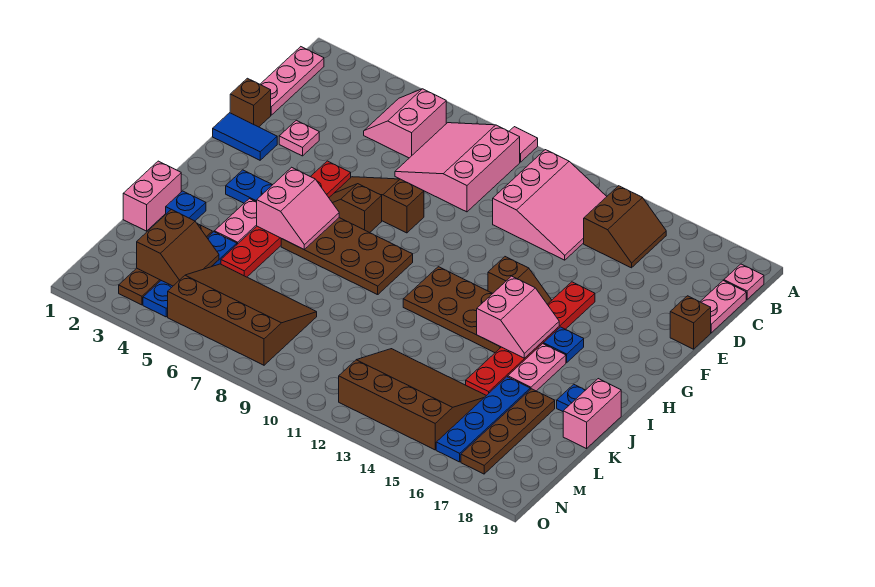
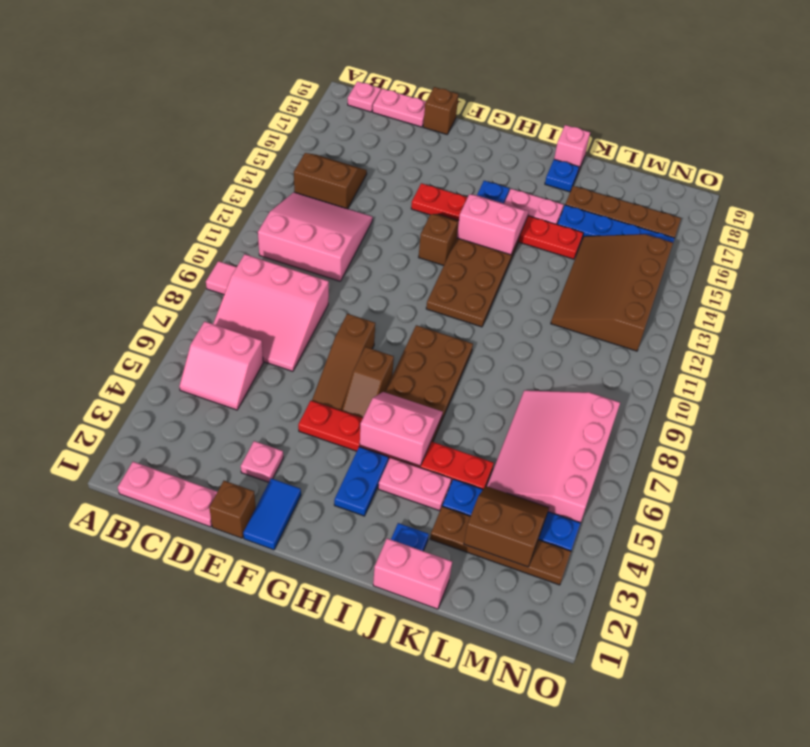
pink 1x2 brick [563,379,621,449] -> pink 1x1 brick [554,125,590,172]
brown 3x4 slope [168,264,317,365] -> pink 3x4 slope [487,390,620,523]

